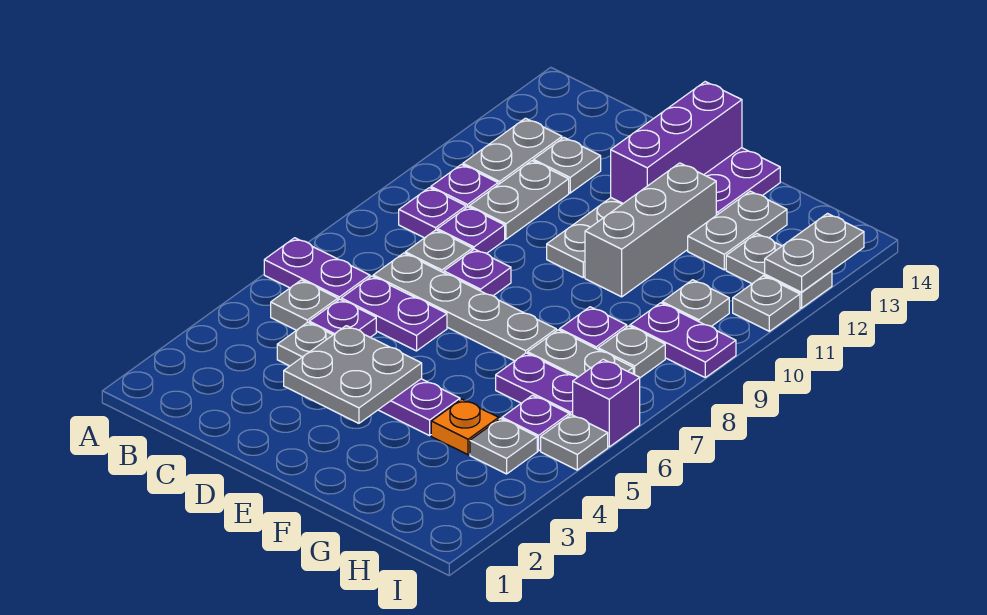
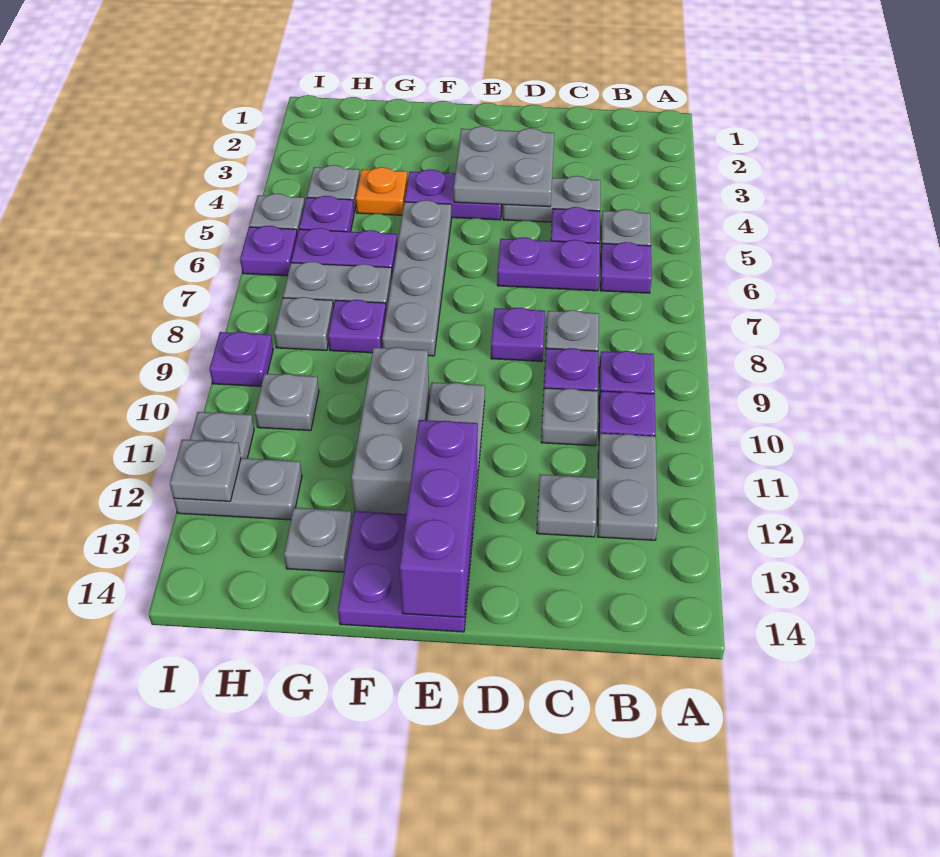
purple 1x2 plate [264,238,370,300] -> purple 1x1 plate [600,242,652,293]
grey 1x4 plate [373,253,556,361] -> grey 1x4 plate turned to [382,200,452,356]
grey 1x2 plate [469,161,569,239] -> grey 1x1 plate [541,388,598,446]
grey 1x2 plate [688,191,787,270] -> grey 1x1 plate [284,508,352,572]
purple 1x2 plate [630,303,736,377] -> purple 1x1 plate [210,332,273,386]
purple 1x1 brick [573,359,640,447] -> purple 1x1 plate [240,226,297,276]
grey 1x2 plate [765,214,864,292] -> grey 1x1 plate [170,440,241,501]

